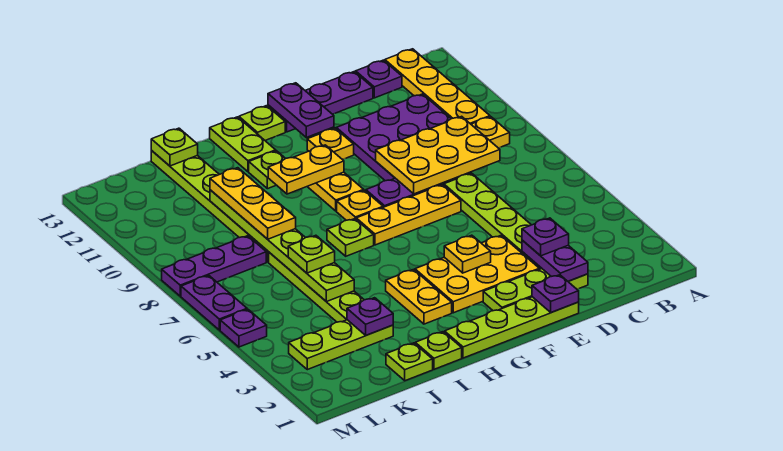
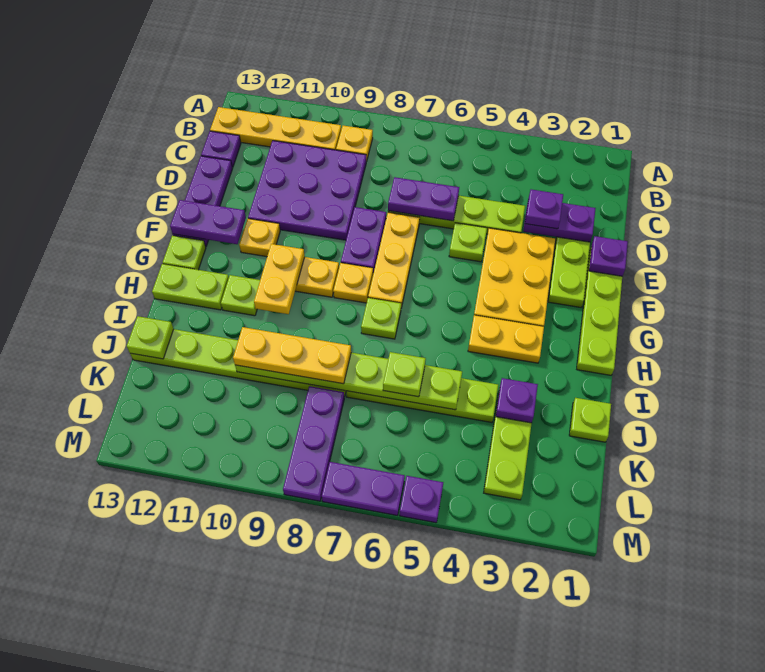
yellow 2x3 plate [376,116,500,194] -> none
none -> purple 1x2 plate [388,177,459,221]
yellow 1x1 plate [444,235,491,273] -> none
lime 1x1 plate [415,332,462,369] -> lime 1x1 plate moved to [449,223,487,262]

